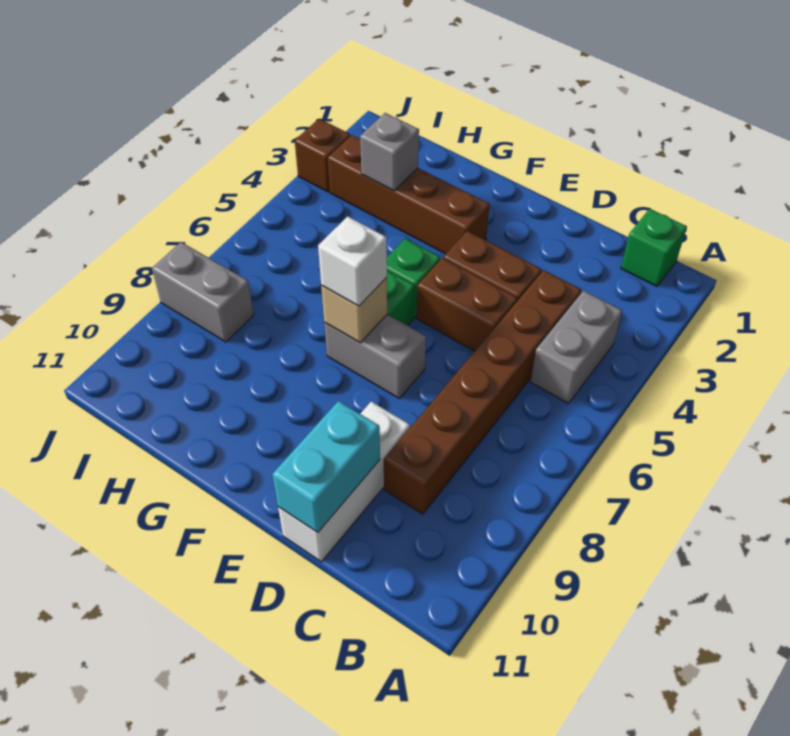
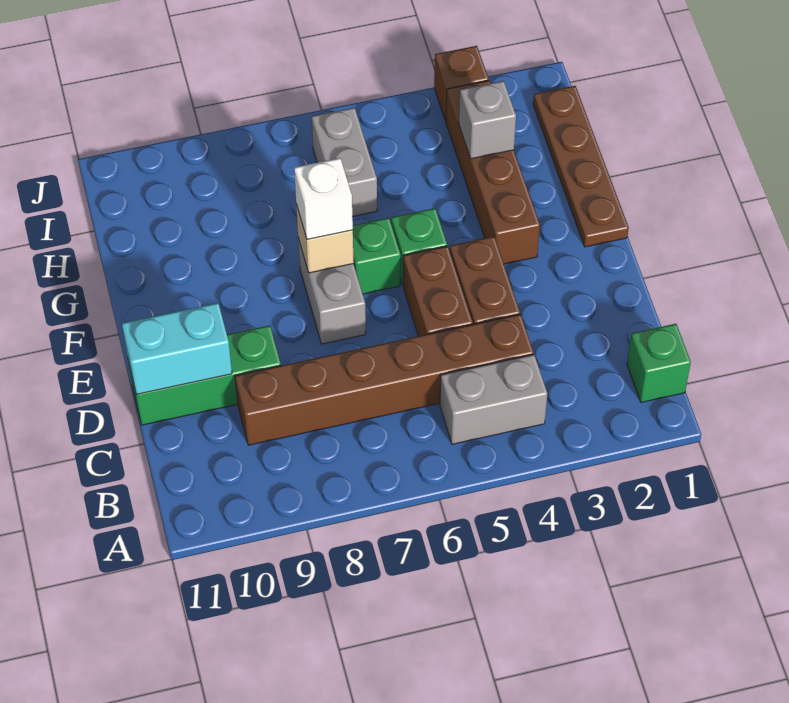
white 1x3 brick [278,402,410,562] -> green 1x3 brick [128,325,281,425]
none -> brown 1x4 plate [533,86,629,247]
grey 1x2 brick [152,242,254,342] -> grey 1x2 brick moved to [312,108,377,217]

